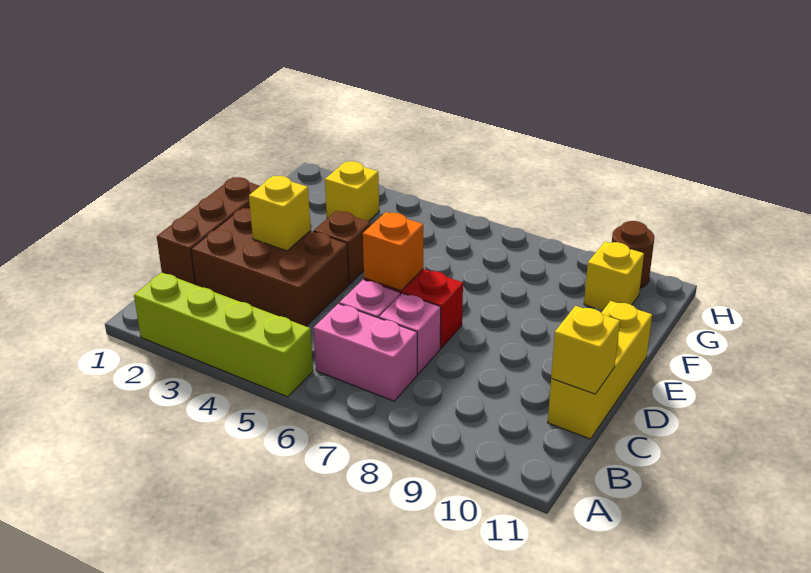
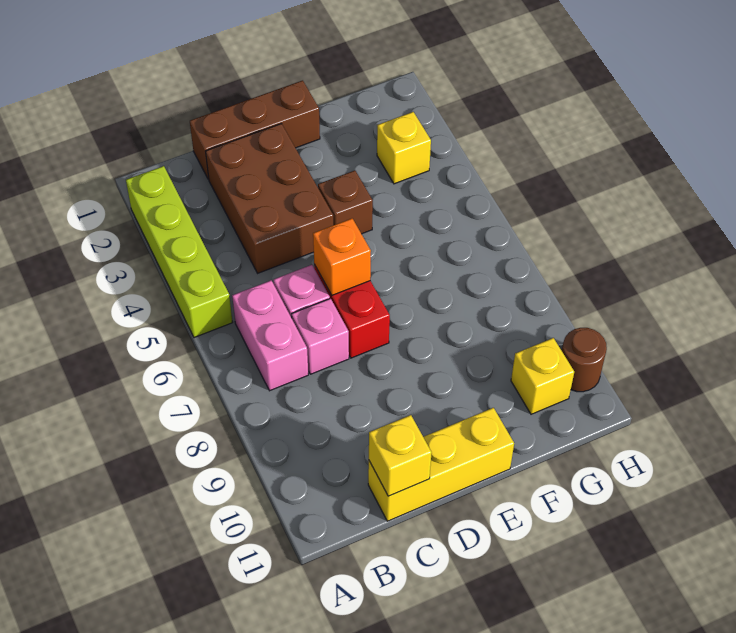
yellow 1x1 brick [249,176,311,251] -> none

